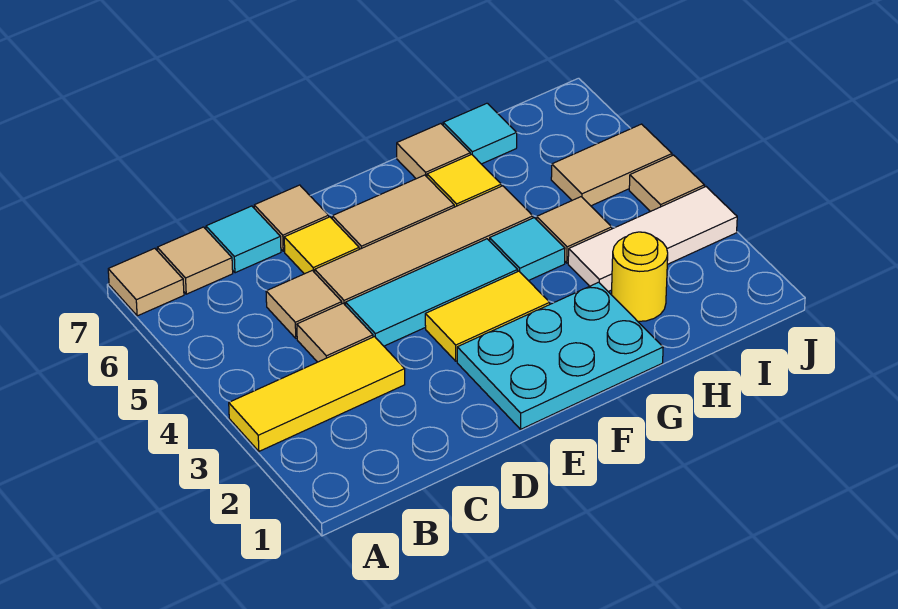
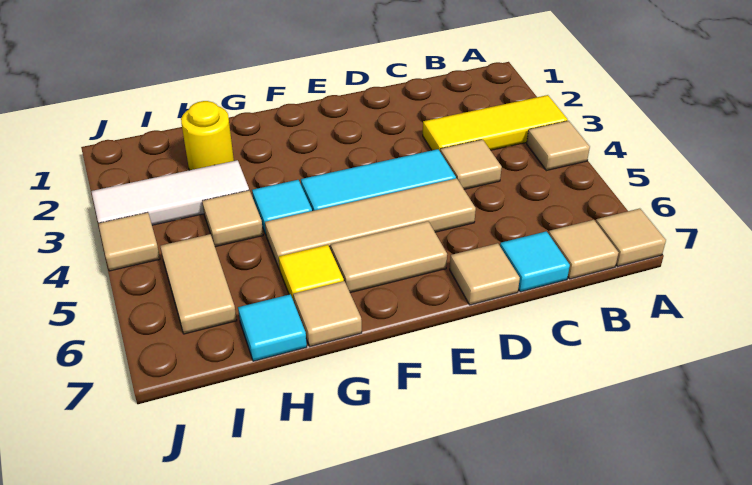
tan 1x1 tile [266,270,342,338] -> tan 1x1 tile moved to [527,121,590,171]
yellow 1x1 tile [284,217,359,274] -> none
cyan 2x3 plate [457,282,663,429] -> none
yellow 1x2 tile [425,271,550,361] -> none
tan 1x2 tile [551,124,672,206] -> tan 1x2 tile turned to [160,234,237,334]

